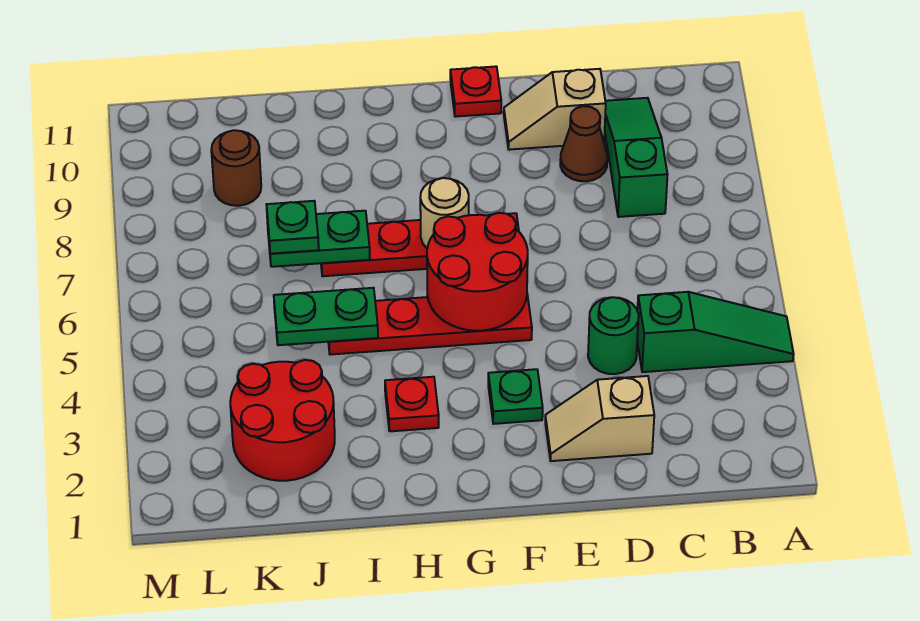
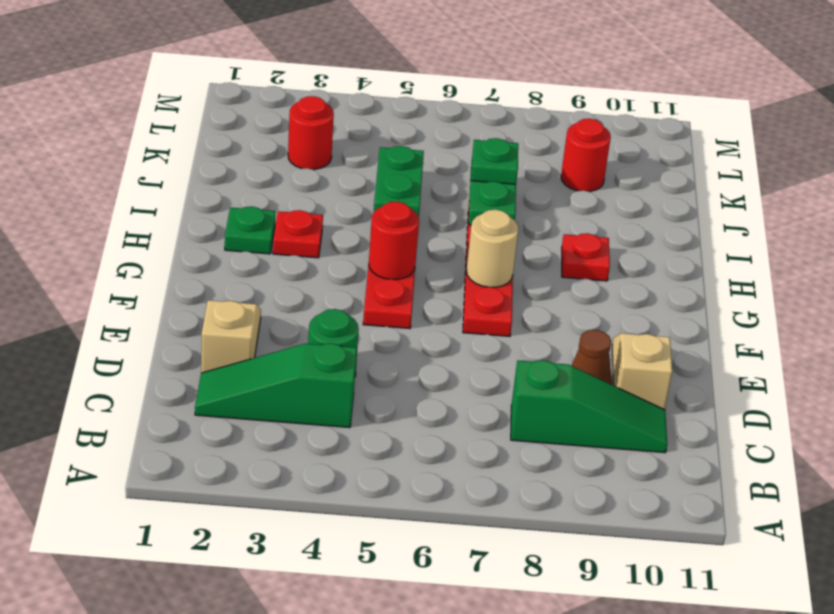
green 1x3 slope [637,292,794,372] -> green 1x3 slope turned to [195,343,357,428]
green 1x1 plate [488,369,543,424] -> green 1x1 plate moved to [225,206,275,254]
red 2x2 round brick [427,213,528,331] -> red 1x1 round brick [369,202,419,280]
red 1x1 plate [450,66,501,117] -> red 1x1 plate moved to [562,233,610,281]
red 2x2 round brick [230,360,335,481] -> red 1x1 round brick [288,96,334,170]
brown 1x1 round brick [211,130,261,206] -> red 1x1 round brick [561,119,611,192]

